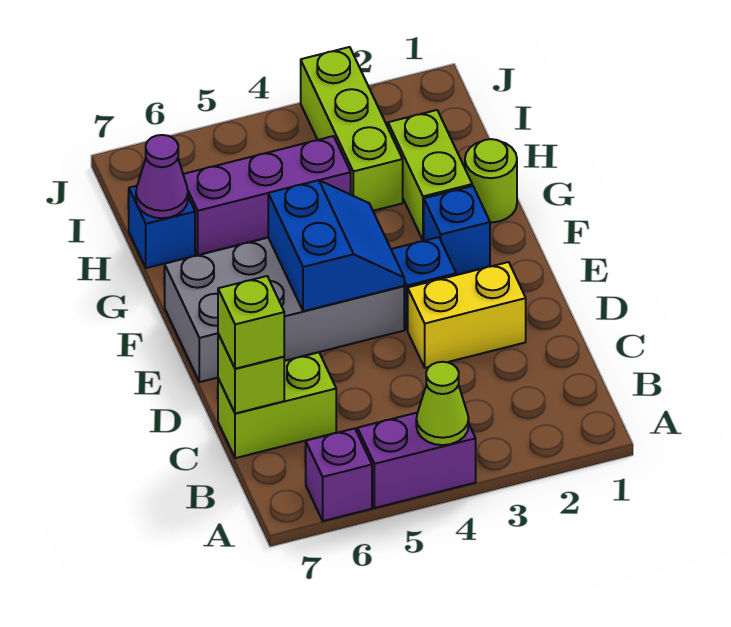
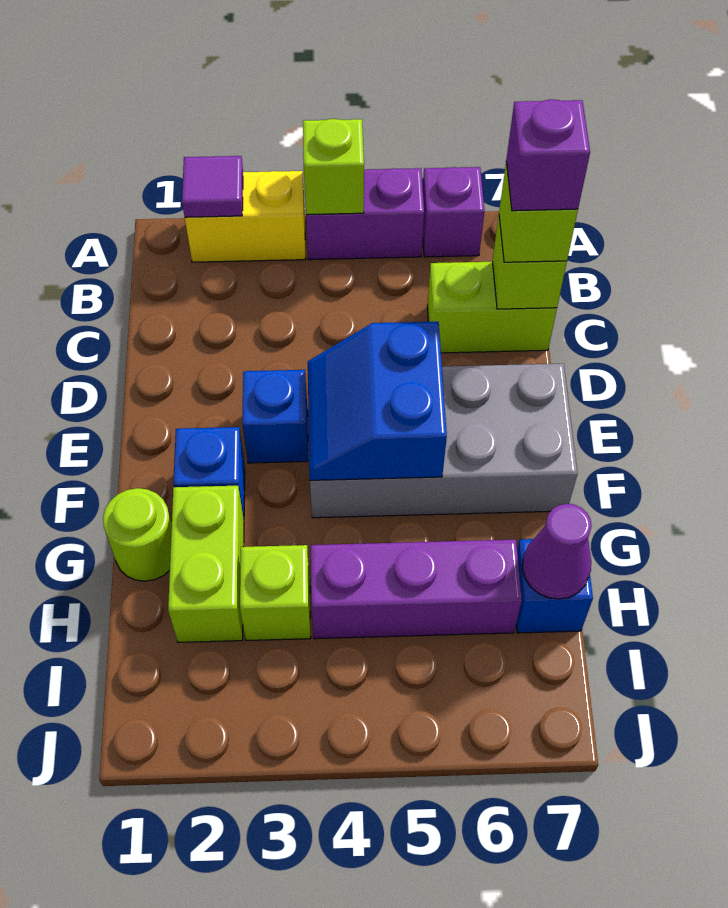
none -> purple 1x1 tile [182,156,243,217]
lime 1x1 cone [416,362,469,445] -> lime 1x1 brick [303,119,364,215]
none -> purple 1x1 brick [506,99,590,211]
yellow 1x2 brick [408,262,526,368] -> yellow 1x2 brick moved to [185,171,305,262]
lime 1x3 brick [301,47,403,211] -> lime 1x1 brick [240,545,311,640]

